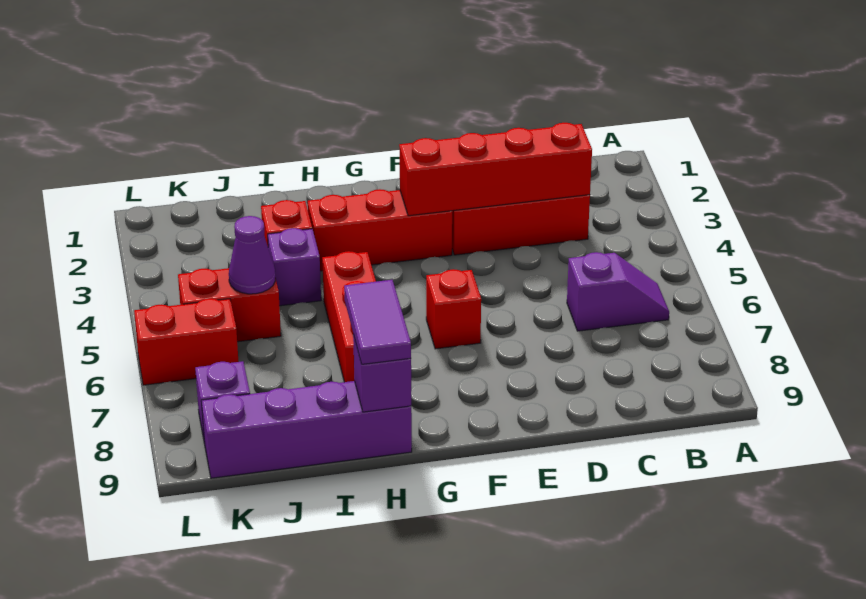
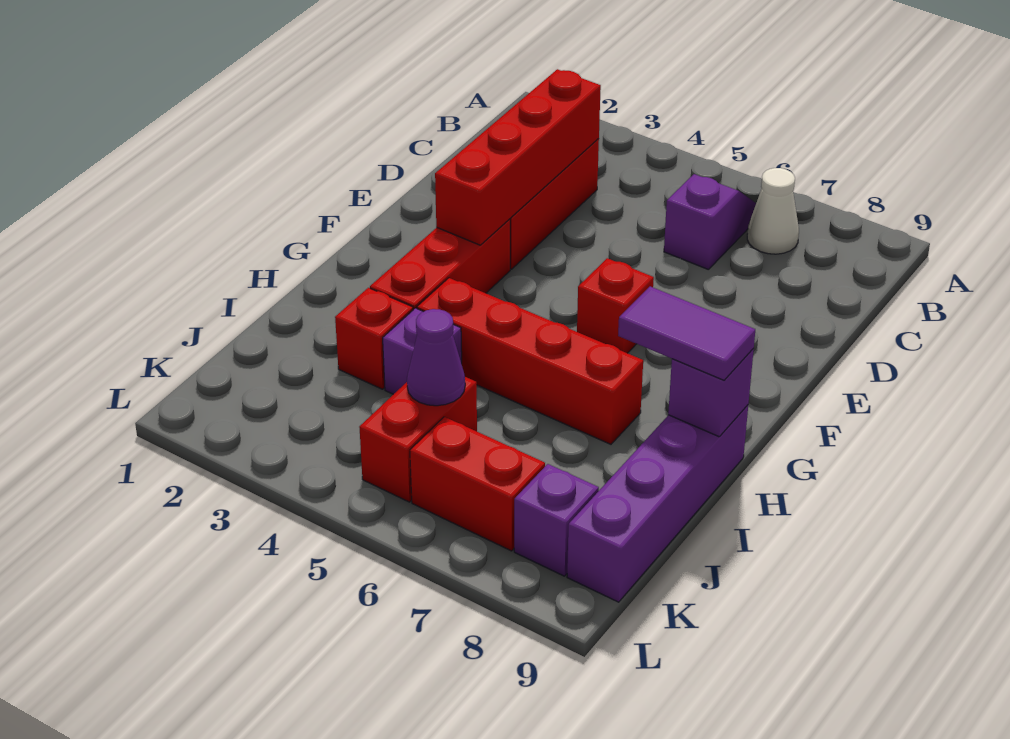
none -> white 1x1 cone [747,168,799,254]
red 1x3 brick [322,251,376,382] -> red 1x4 brick [417,278,643,444]
red 1x2 brick [134,299,238,385] -> red 1x2 brick turned to [410,417,545,551]

